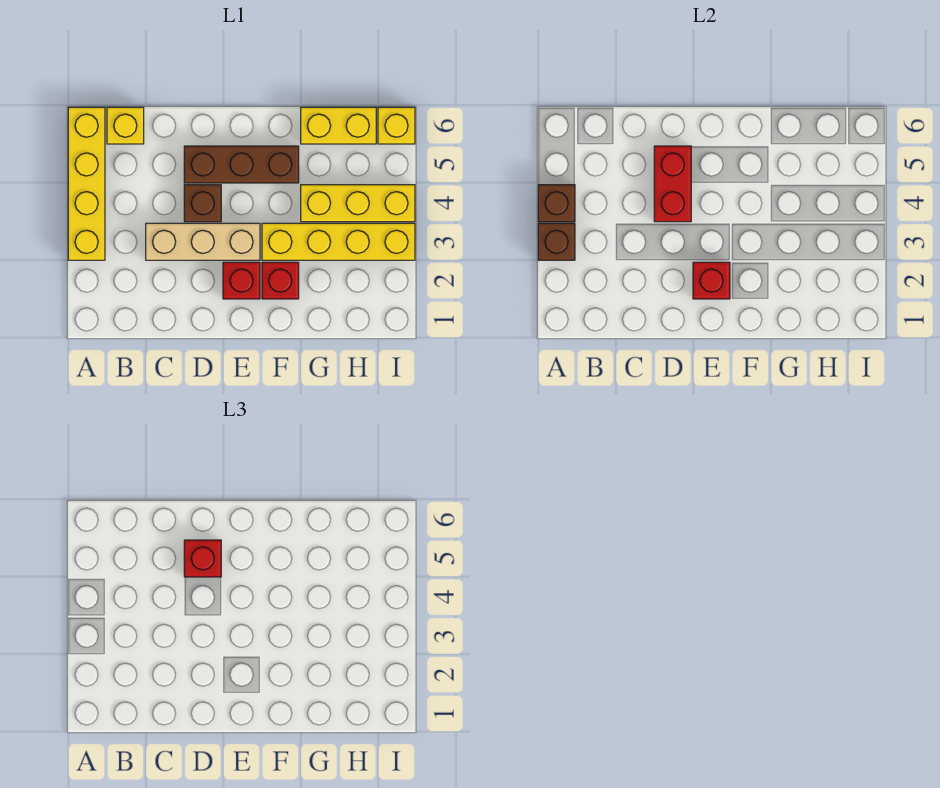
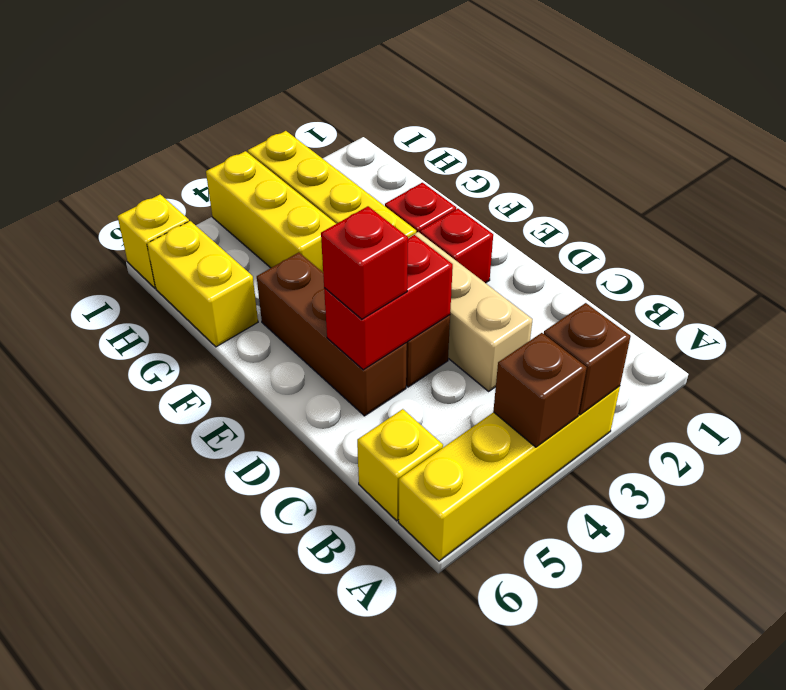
red 1x1 brick [693,262,730,299] -> none

